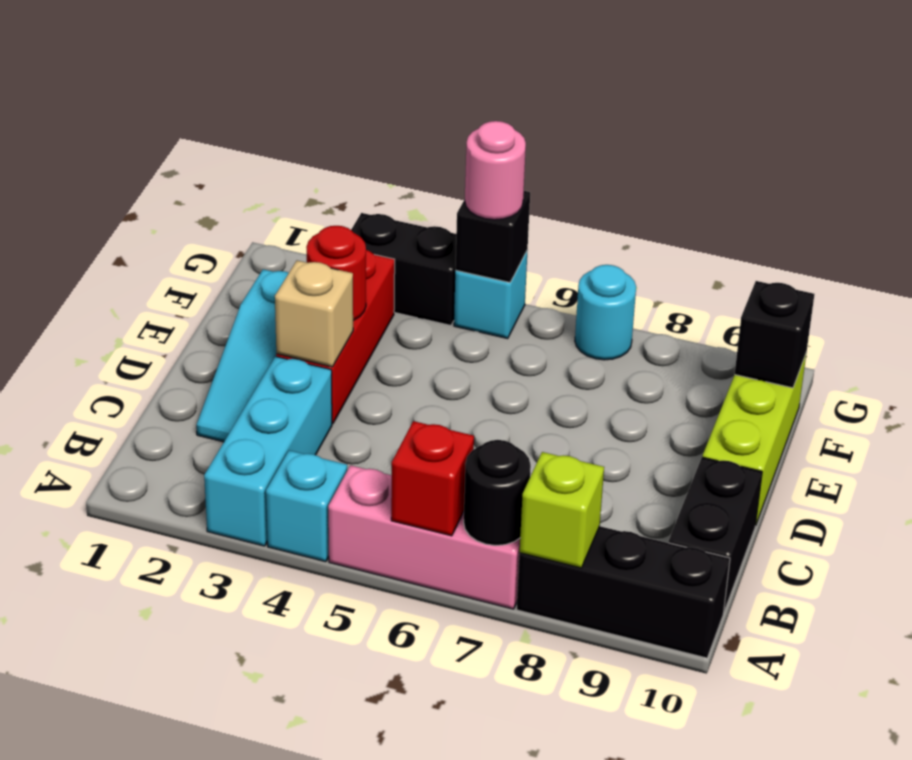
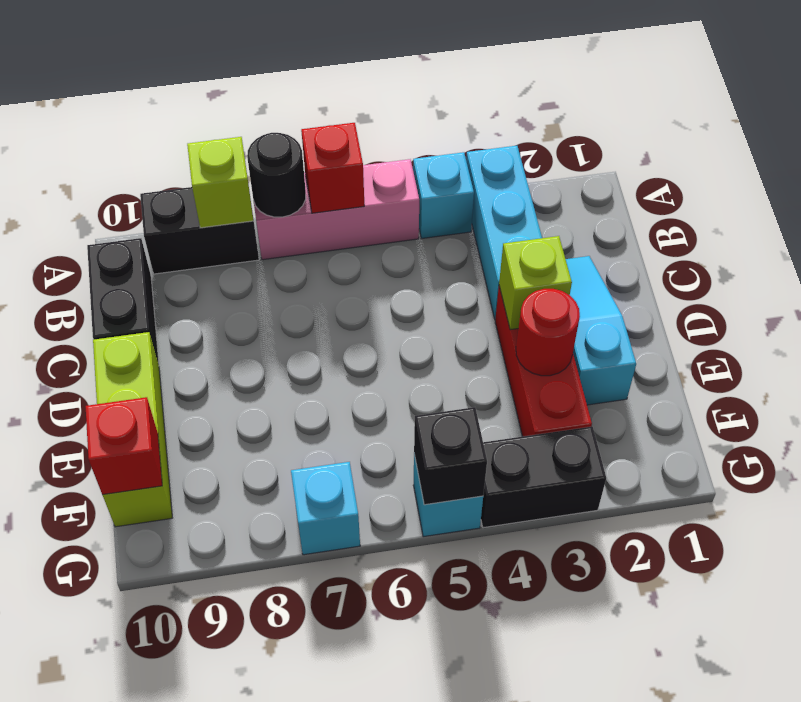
black 1x3 brick [517,526,730,658] -> black 1x2 brick [140,187,259,274]
tan 1x1 brick [275,260,353,367] -> lime 1x1 brick [499,236,572,330]
black 1x1 brick [735,281,814,388] -> red 1x1 brick [86,397,162,495]
pink 1x1 round brick [465,121,526,220] -> none
cyan 1x1 round brick [575,265,636,360] -> cyan 1x1 brick [291,462,360,555]

